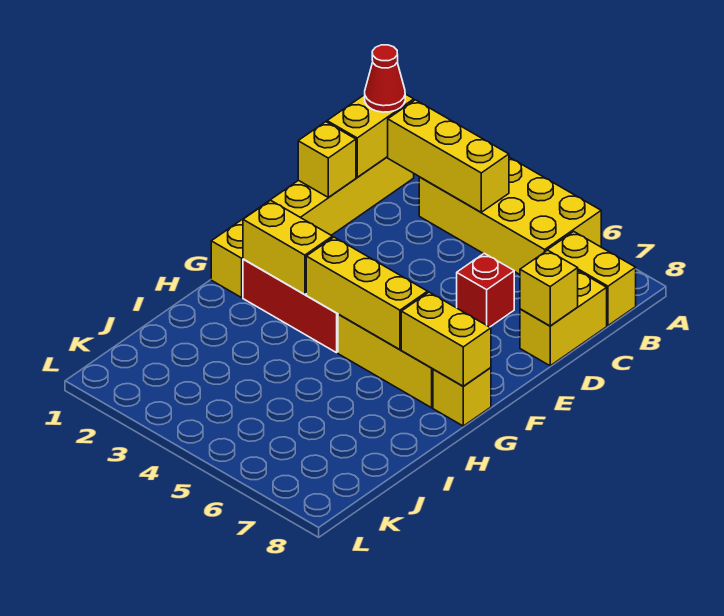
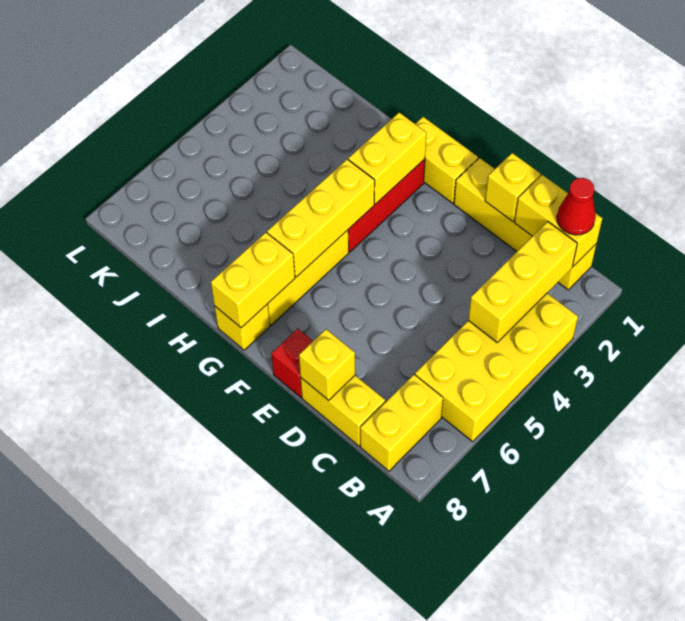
red 1x1 brick [457,253,514,327] -> red 1x1 brick moved to [271,329,313,397]

